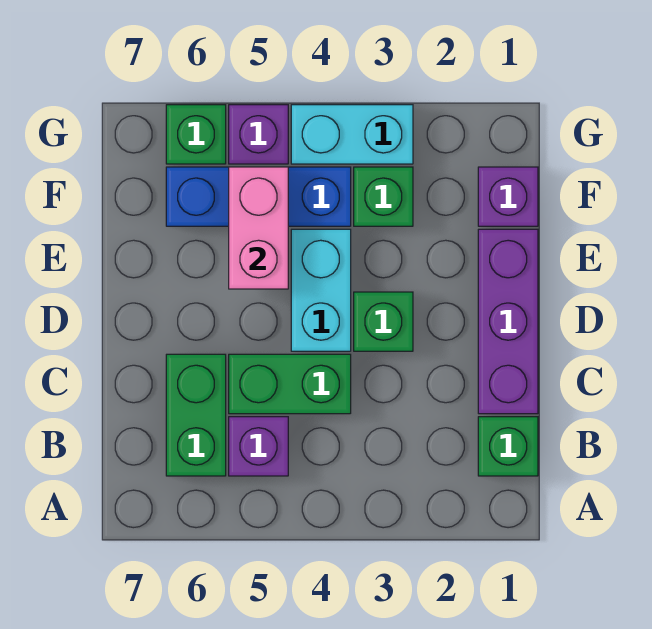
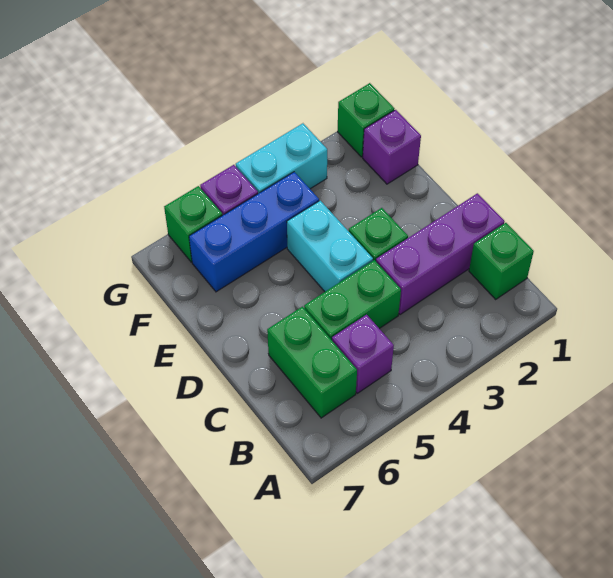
purple 1x3 brick [478,229,538,414] -> purple 1x3 brick turned to [376,193,505,315]
pink 1x2 brick [229,167,288,289] -> none
green 1x1 brick [354,167,413,226] -> green 1x1 brick moved to [338,83,394,157]

